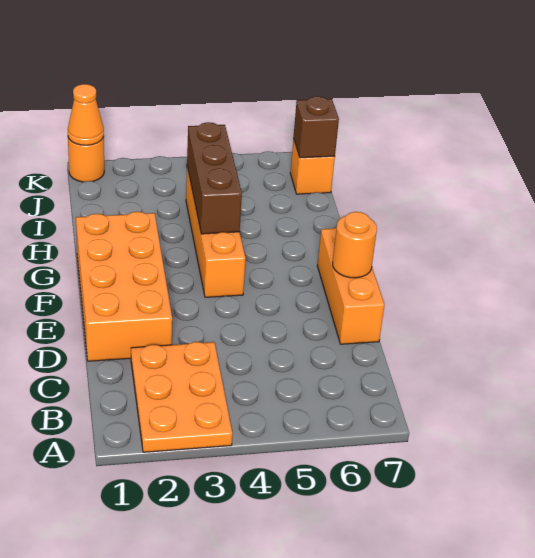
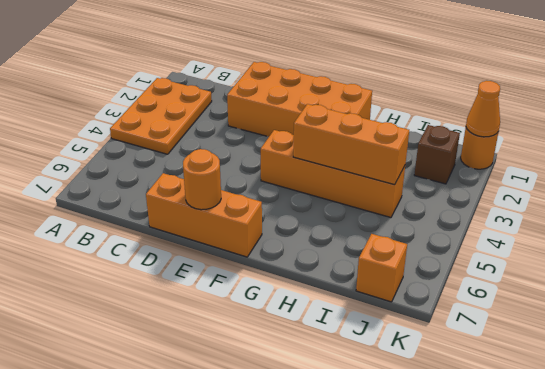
orange 2x3 plate [131,342,232,452] -> orange 2x3 plate turned to [110,78,212,154]
brown 1x3 brick [187,122,242,234] -> orange 1x3 brick [293,104,409,185]
brown 1x1 brick [294,96,339,158] -> brown 1x1 brick moved to [414,125,460,184]

